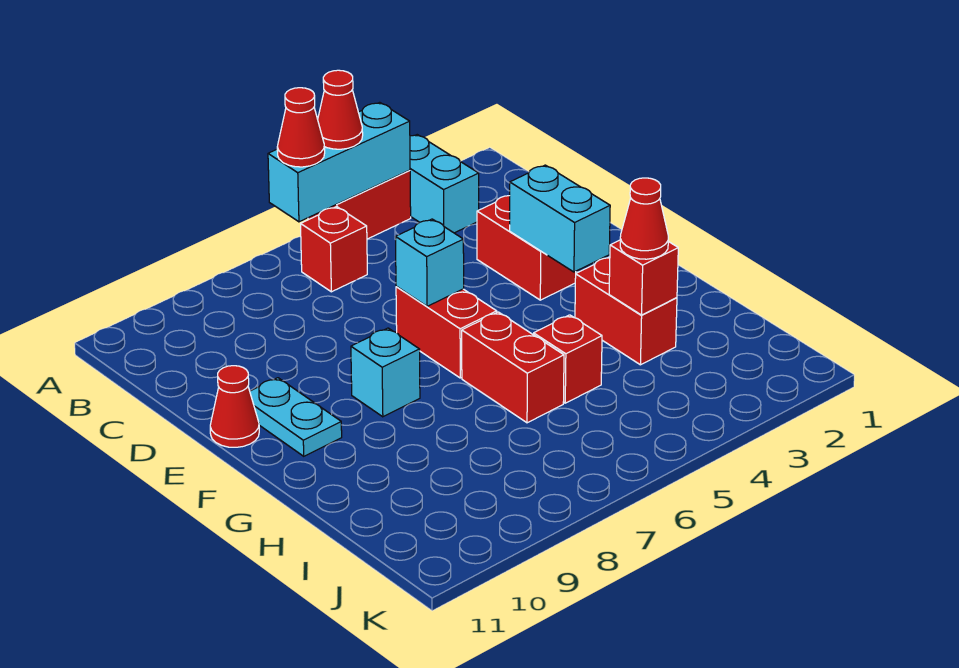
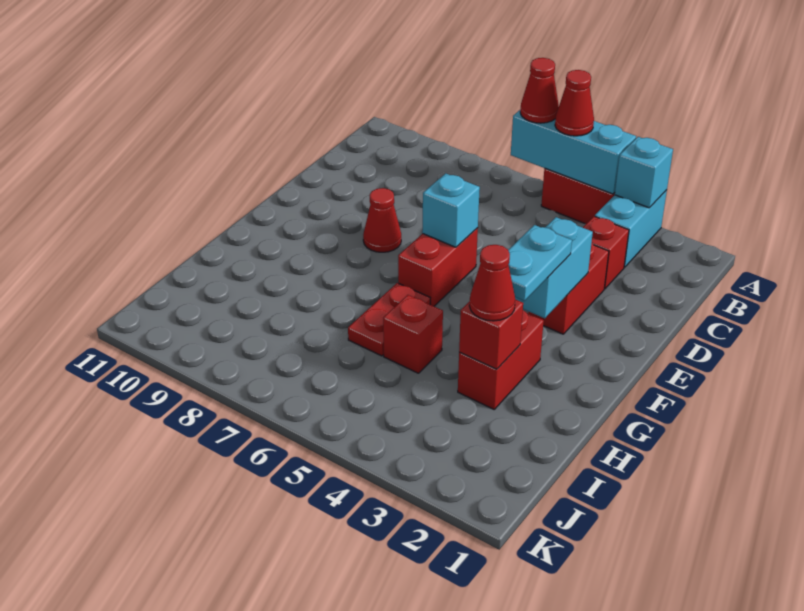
red 1x1 brick [301,207,367,292] -> red 1x1 brick moved to [583,216,629,289]
cyan 1x2 plate [250,378,342,456] -> cyan 1x2 plate moved to [508,225,572,301]
red 1x1 cone [210,366,259,447] -> red 1x1 cone moved to [363,188,401,252]
cyan 1x1 brick [351,328,420,417] -> cyan 1x1 brick moved to [615,137,673,208]
red 1x2 brick [462,312,564,423] -> red 1x2 plate [348,283,430,356]

